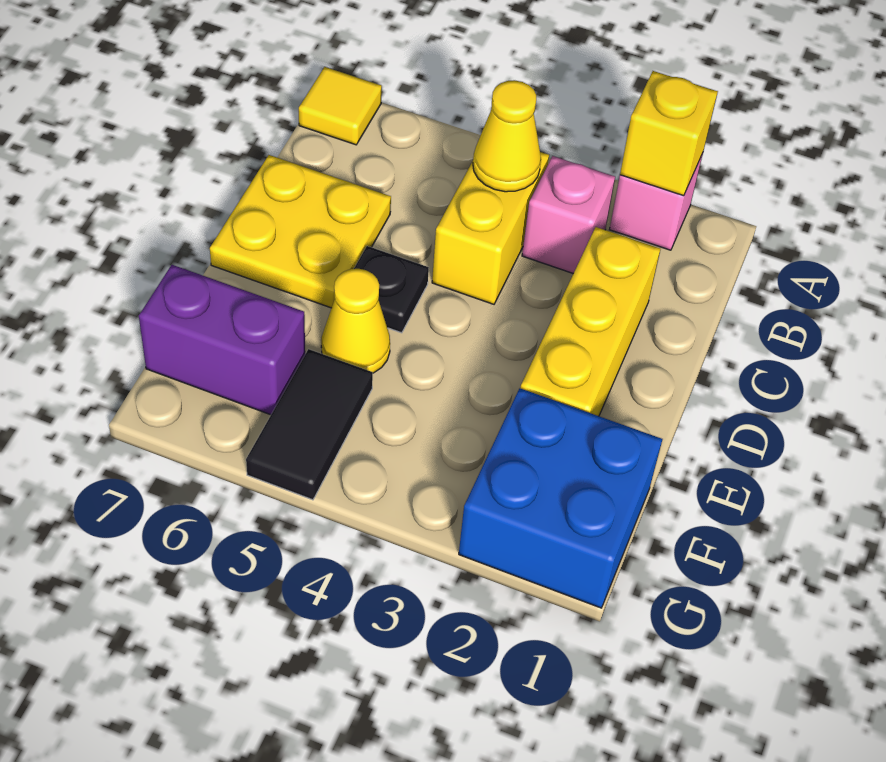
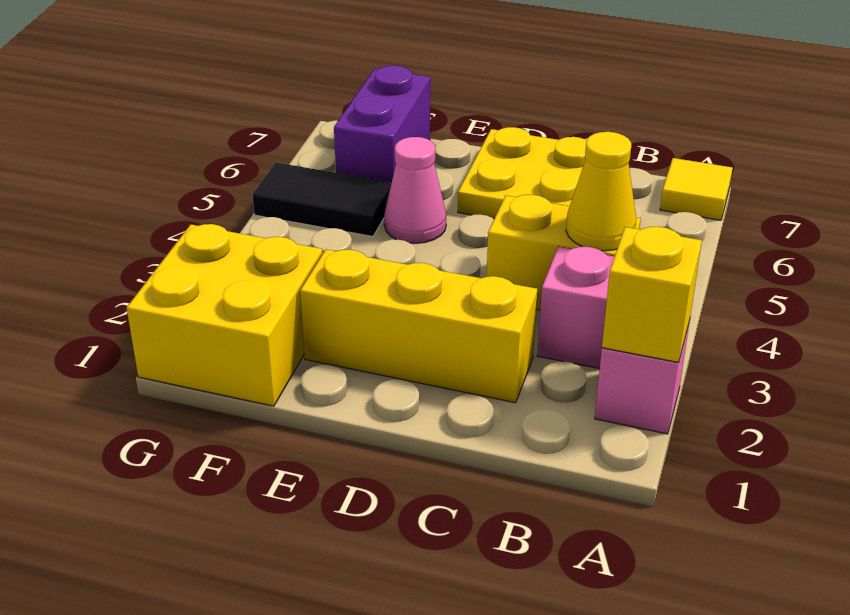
black 1x1 plate [354,246,429,333] -> none
yellow 1x1 cone [321,269,390,373] -> pink 1x1 cone [384,137,446,243]
blue 2x2 brick [459,388,662,608] -> yellow 2x2 brick [127,224,323,406]

